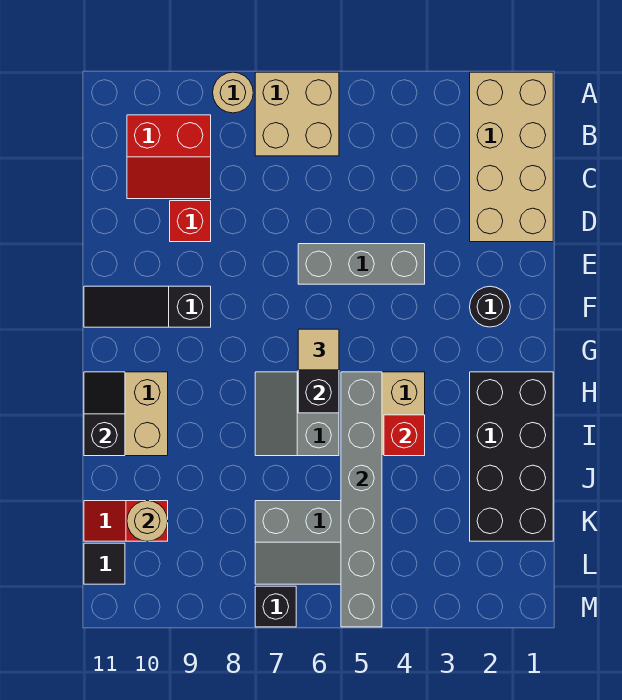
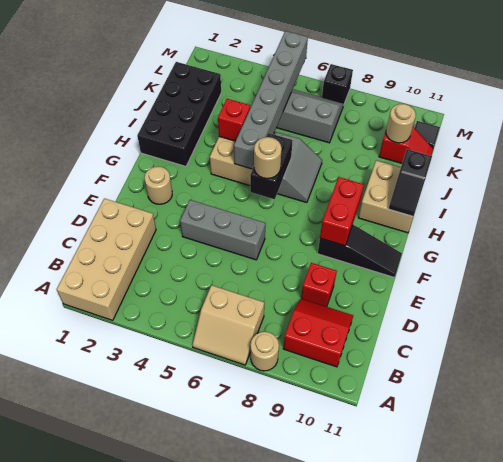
tan 2x2 brick [255,72,339,156] -> tan 2x2 slope [192,285,264,365]
black 1x1 round brick [470,286,510,327] -> tan 1x1 round brick [145,167,172,204]
none -> red 1x2 brick [320,177,364,246]
tan 1x1 tile [298,329,339,370] -> tan 1x1 round brick [254,137,282,179]

